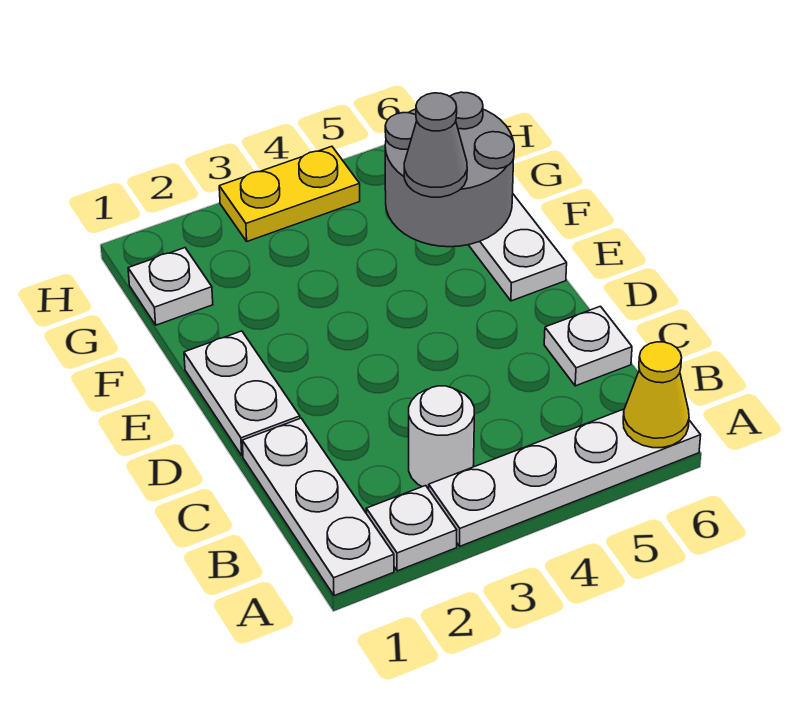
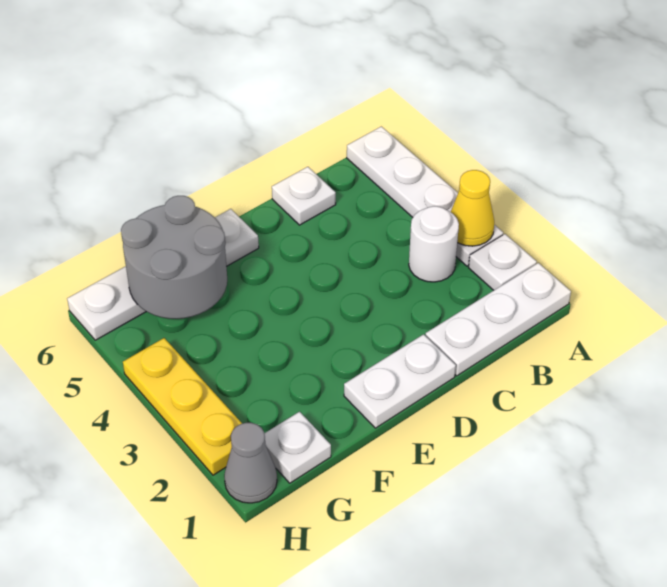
yellow 1x1 cone [623,342,689,448] -> yellow 1x1 cone moved to [451,170,494,246]
grey 1x1 cone [404,93,467,197] -> grey 1x1 cone moved to [224,423,277,503]
yellow 1x2 plate [219,146,360,241] -> yellow 1x3 plate [123,338,242,475]

